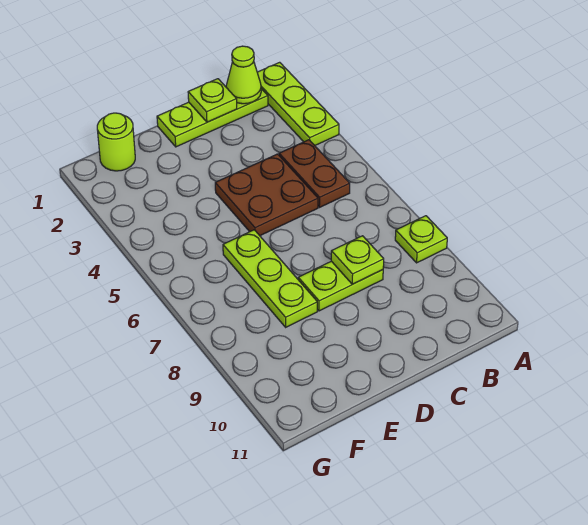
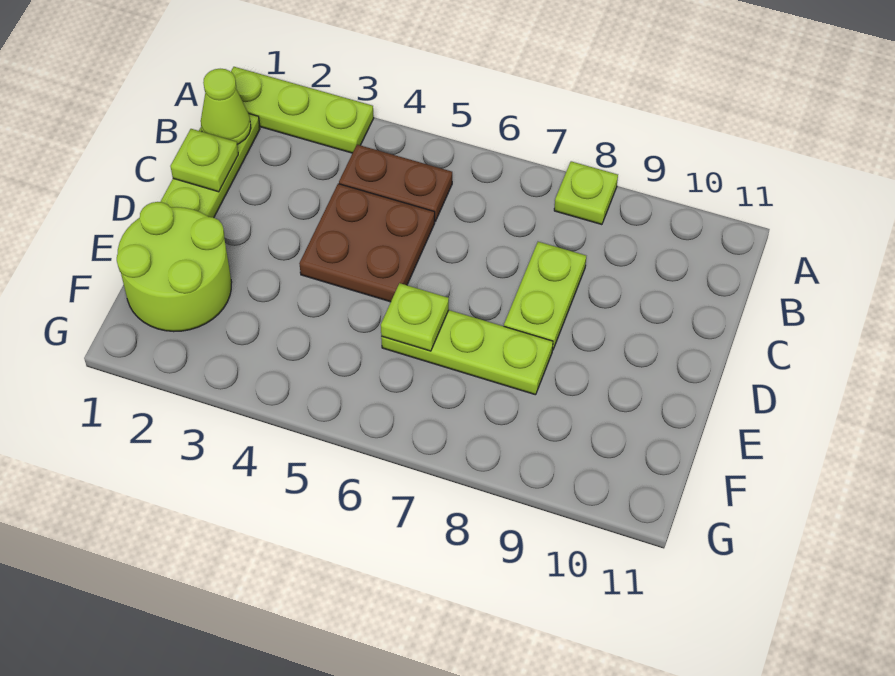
lime 1x1 plate [331,236,384,284] -> lime 1x1 plate moved to [381,283,449,351]
lime 1x1 round brick [97,113,135,171] -> lime 2x2 round brick [117,202,232,332]

